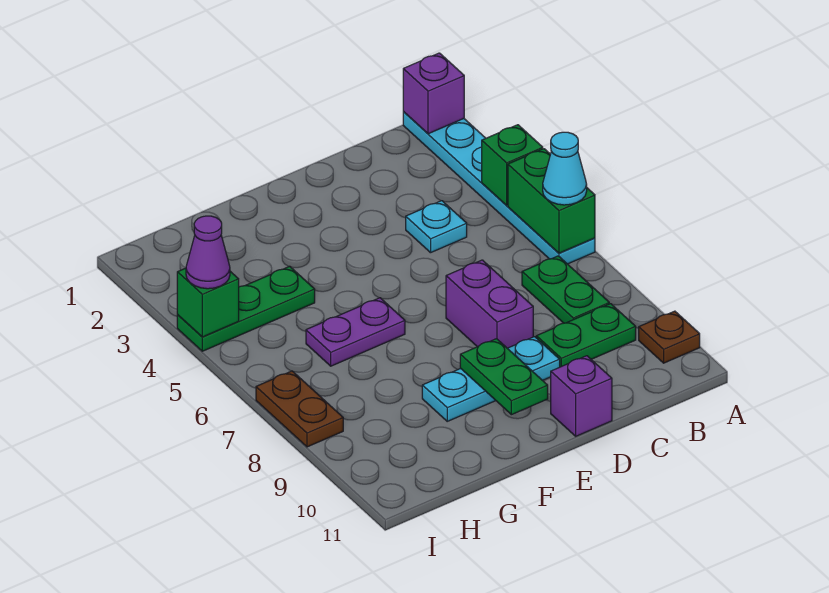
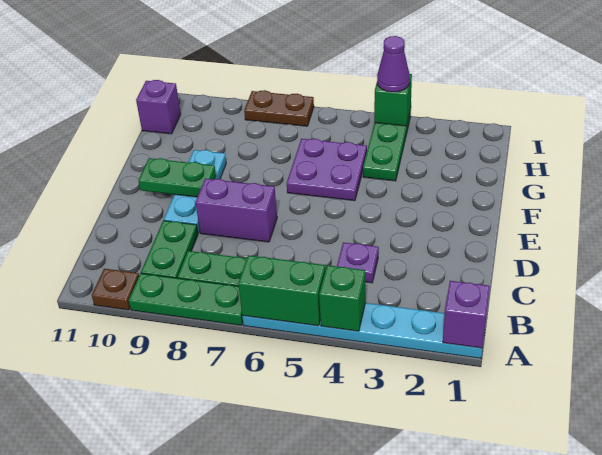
cyan 1x1 cone [543,132,587,205] -> none
none -> green 1x3 plate [129,273,243,325]
cyan 1x1 plate [406,201,467,253] -> purple 1x1 plate [337,242,379,283]
purple 1x1 brick [551,356,612,436] -> purple 1x1 brick moved to [136,80,181,134]
purple 1x2 plate [306,298,405,366] -> purple 2x2 plate [287,139,367,201]

